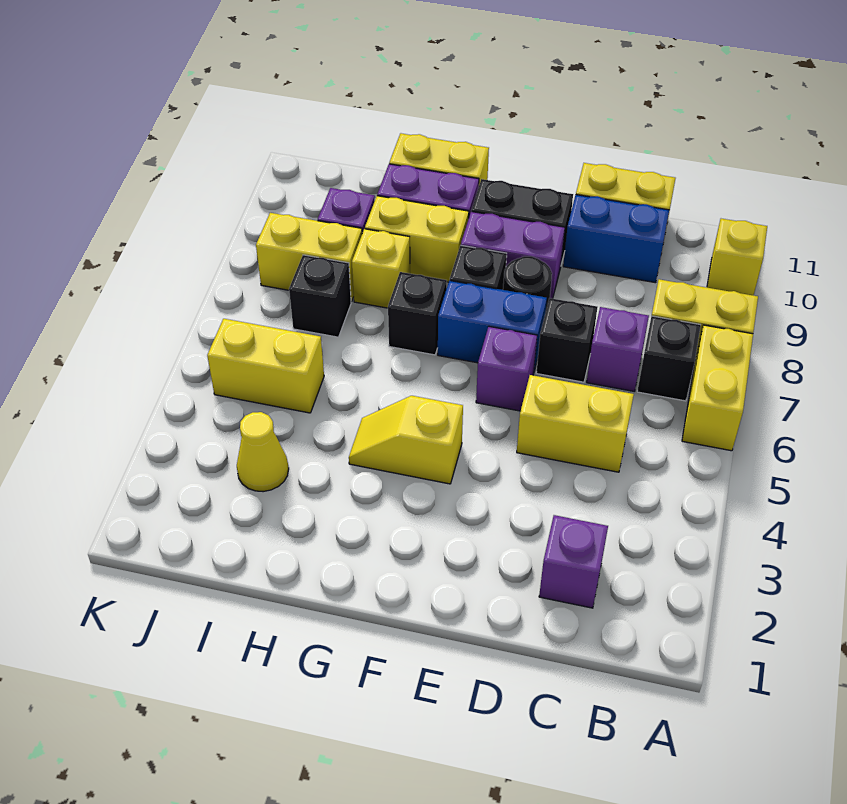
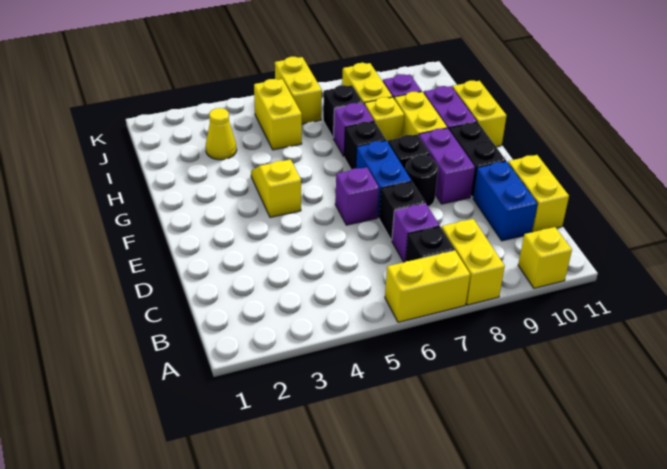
purple 1x1 brick [539,515,608,608] -> purple 1x1 brick moved to [333,103,374,156]
yellow 1x2 brick [517,375,634,472] -> yellow 1x2 brick moved to [275,57,322,124]

